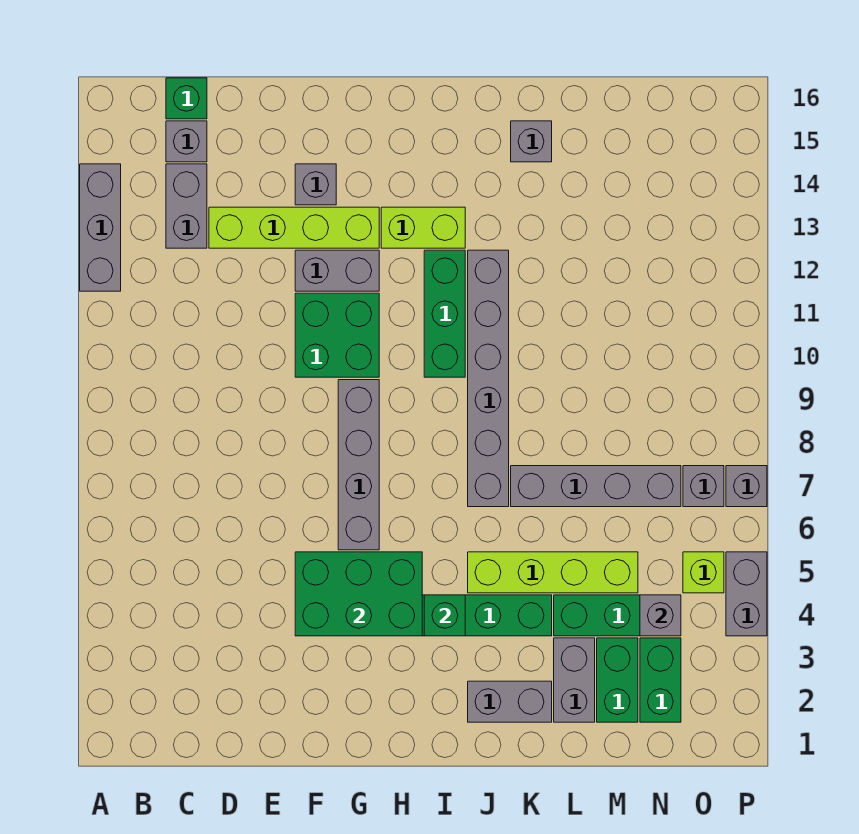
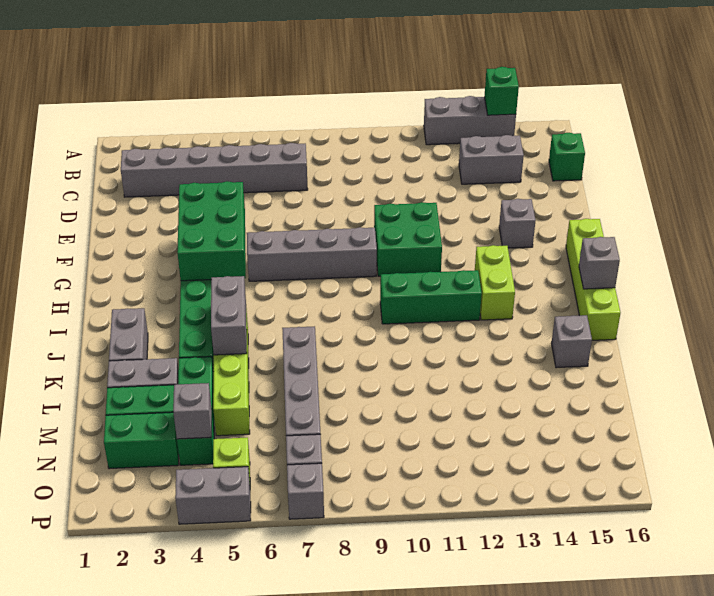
grey 1x1 brick [166,121,207,162] -> grey 1x1 brick moved to [579,237,620,289]
lime 1x4 brick [209,207,379,248] -> lime 1x4 brick moved to [566,219,620,340]
grey 1x2 brick [295,250,379,291] -> grey 1x2 brick moved to [211,276,247,355]
green 1x1 brick [424,595,465,636] -> green 1x1 brick moved to [484,67,519,115]
grey 1x6 brick [468,250,509,507] -> grey 1x6 brick moved to [121,143,308,197]

